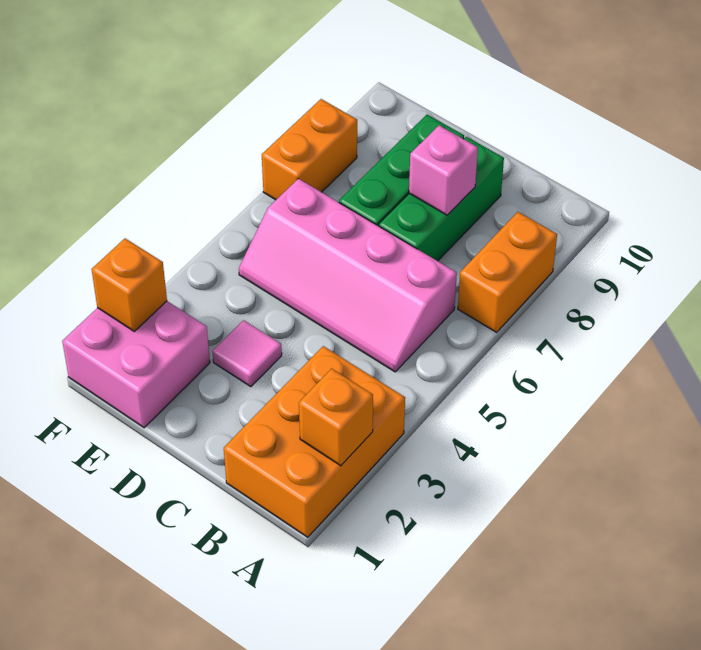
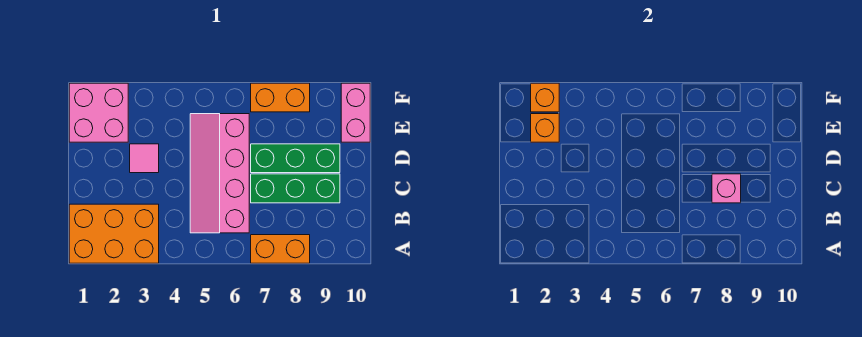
orange 1x1 brick [299,368,373,466] -> orange 1x1 brick moved to [531,114,559,142]
none -> pink 1x2 brick [341,83,370,142]

